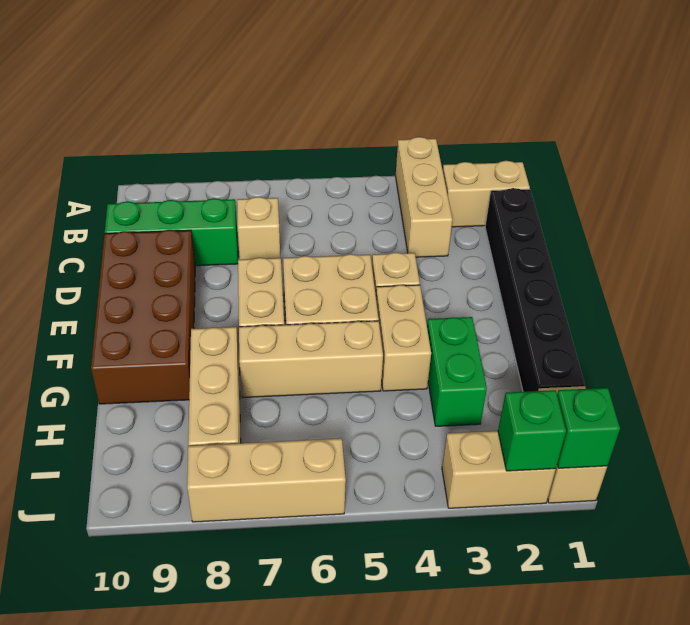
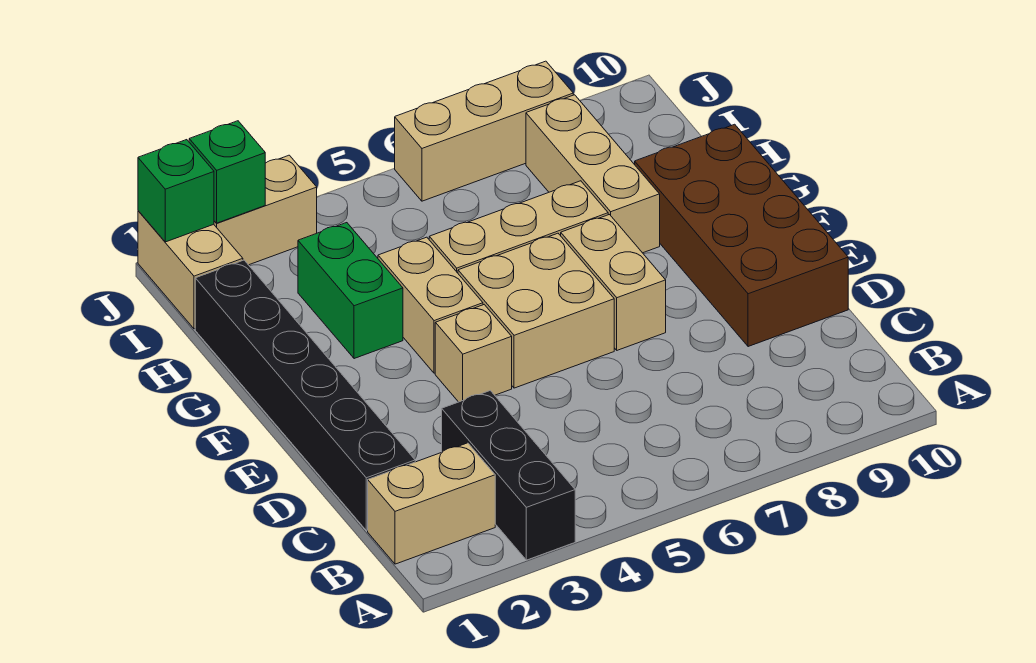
tan 1x3 brick [396,137,452,257] -> black 1x3 brick [442,391,575,560]
tan 1x1 brick [237,197,280,260] -> none
green 1x3 brick [105,198,238,266] -> none

